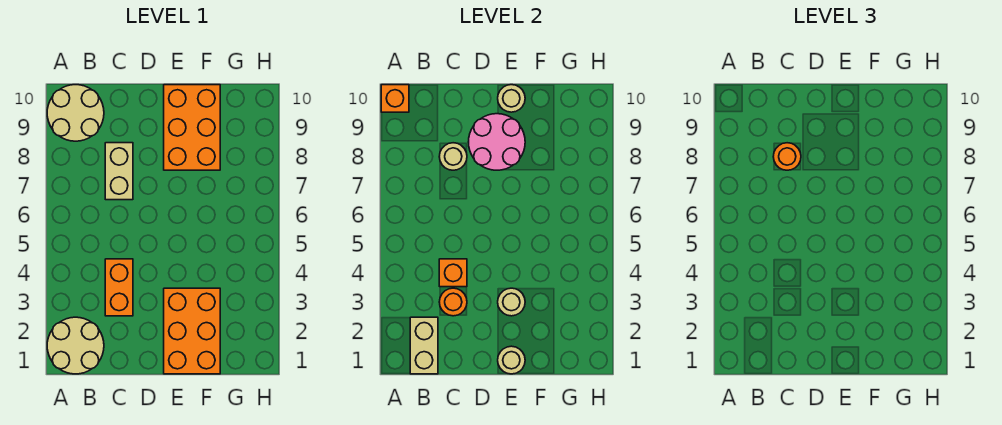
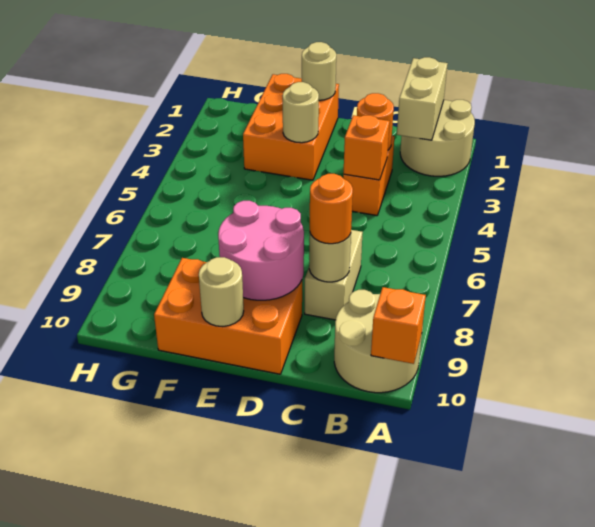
orange 2x3 brick [164,85,220,170] -> orange 2x3 brick turned to [154,258,302,374]

